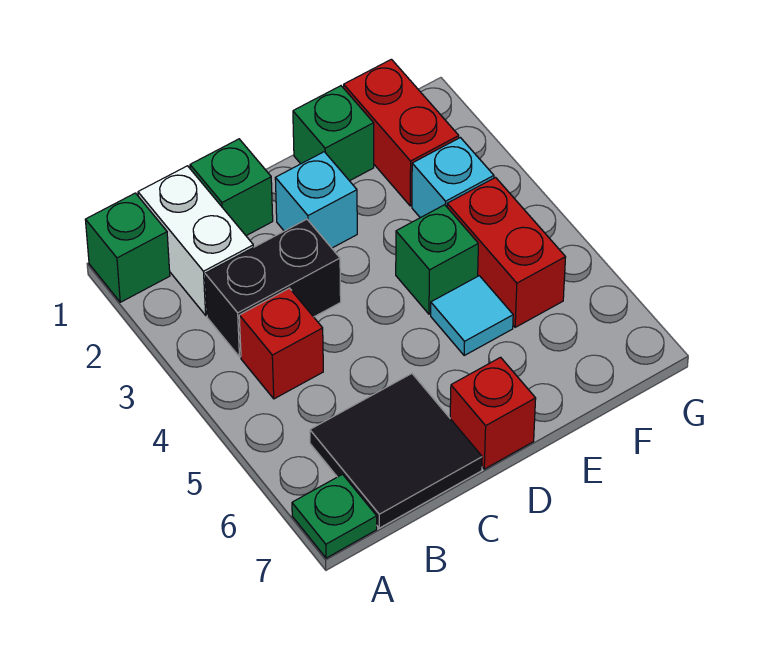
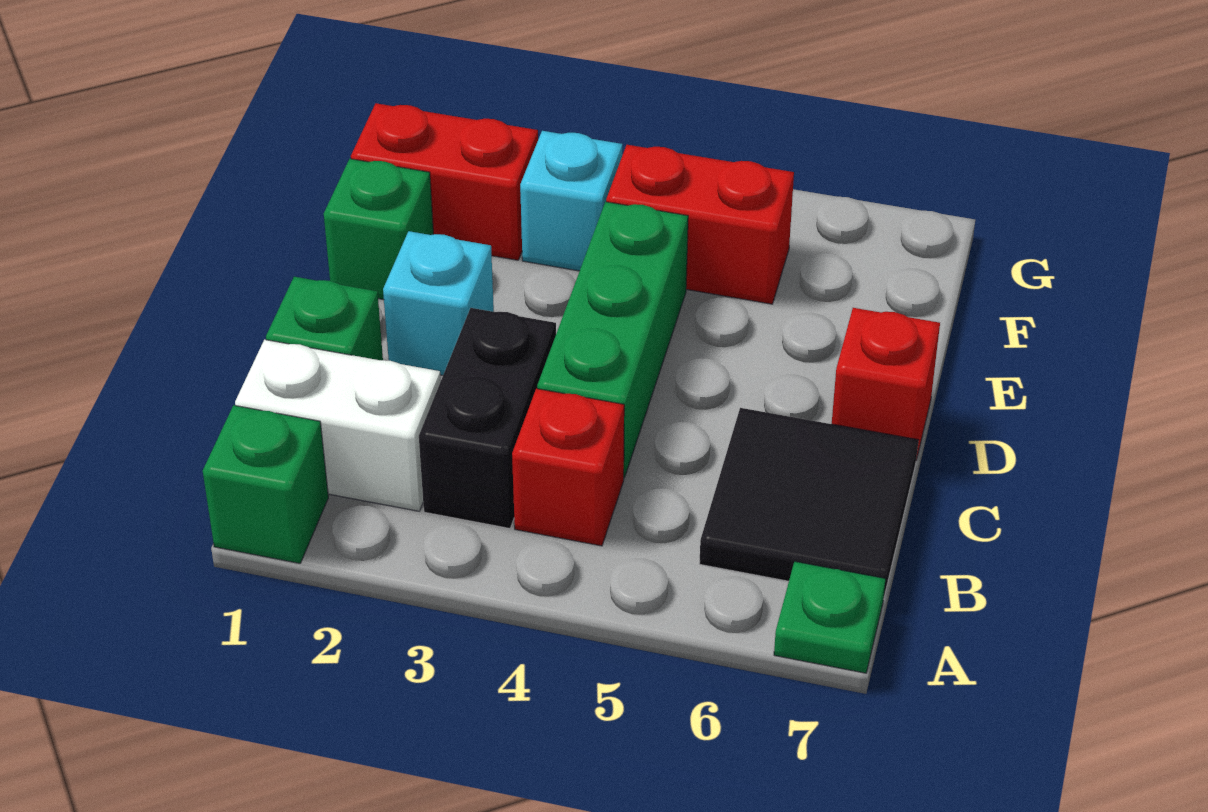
green 1x1 brick [396,205,478,314] -> green 1x3 brick [537,202,688,478]
cyan 1x1 tile [431,276,513,355] -> none

